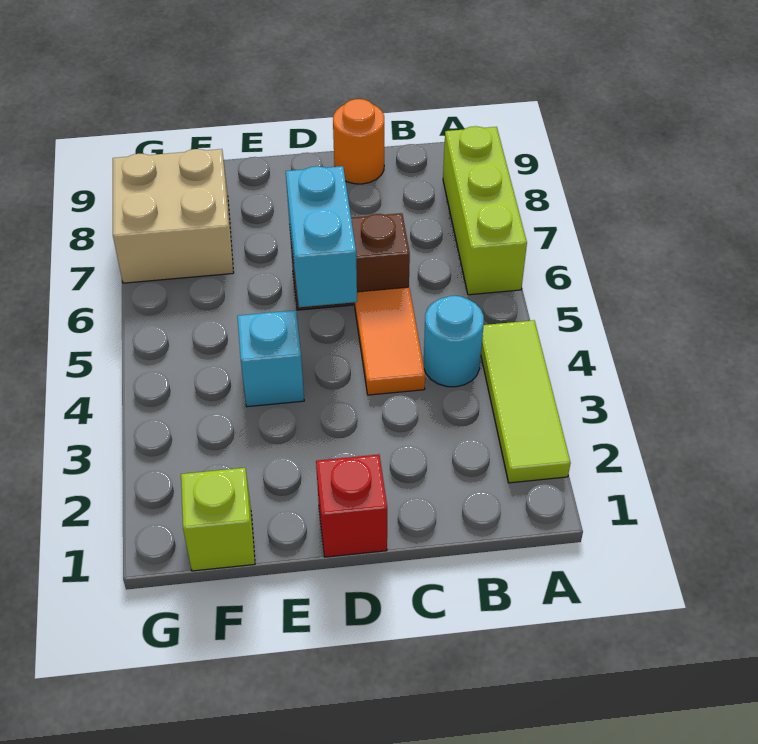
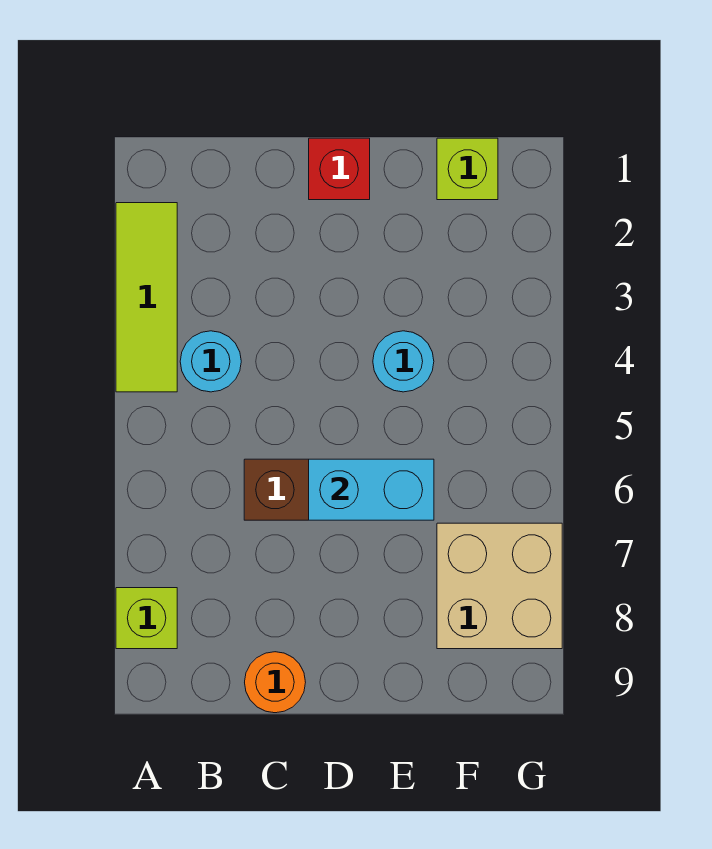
lime 1x3 brick [443,126,527,295] -> lime 1x1 brick [116,588,177,649]
orange 1x2 tile [355,287,425,395] -> none
cyan 1x2 brick [286,166,357,307] -> cyan 1x2 brick turned to [309,459,434,520]
cyan 1x1 brick [237,310,304,407] -> cyan 1x1 round brick [373,331,434,392]

